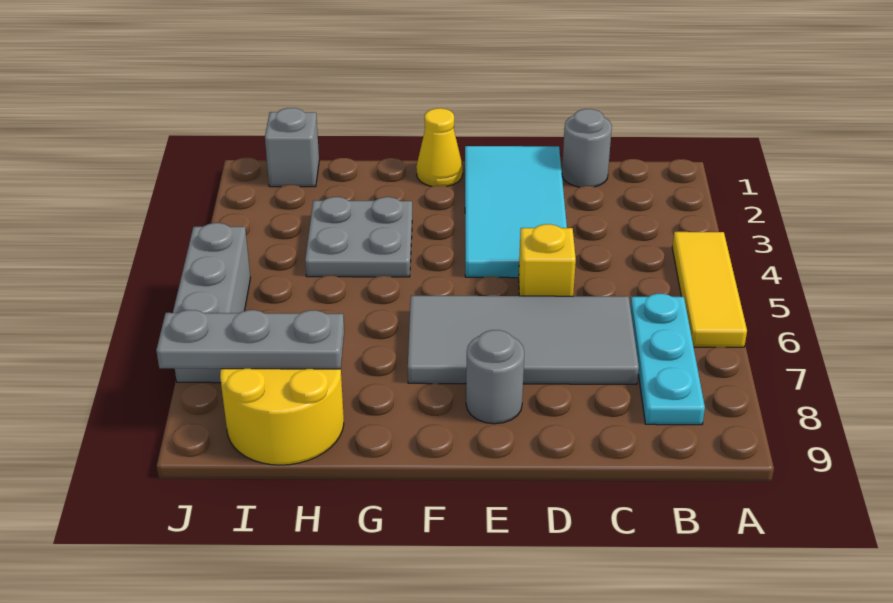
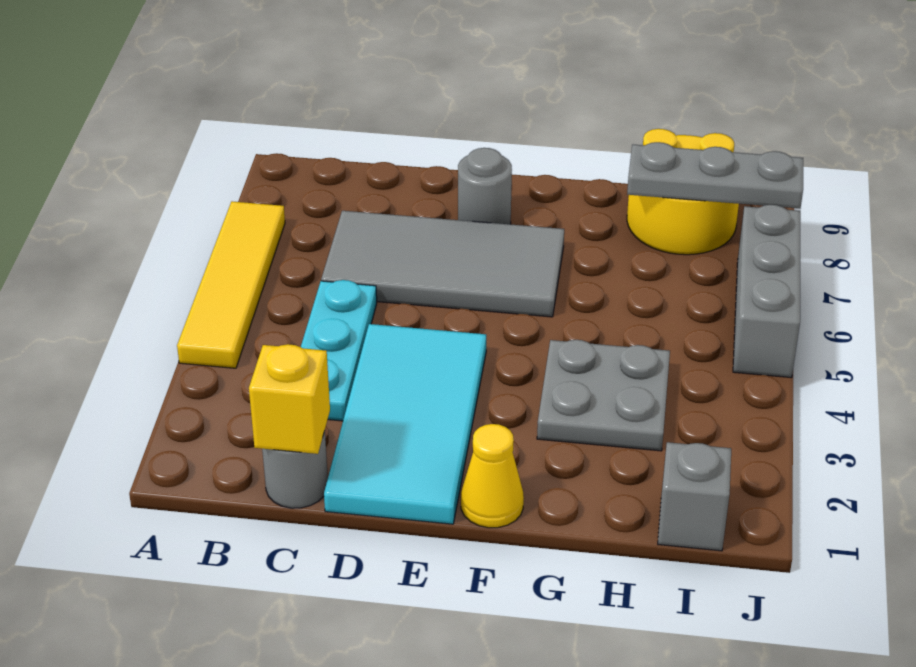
yellow 1x3 tile [672,232,747,347] -> yellow 1x4 tile [177,202,285,368]
cyan 1x3 plate [630,294,705,425] -> cyan 1x3 plate moved to [301,280,377,421]
yellow 1x1 brick [519,224,576,296] -> yellow 1x1 brick moved to [249,344,330,454]

